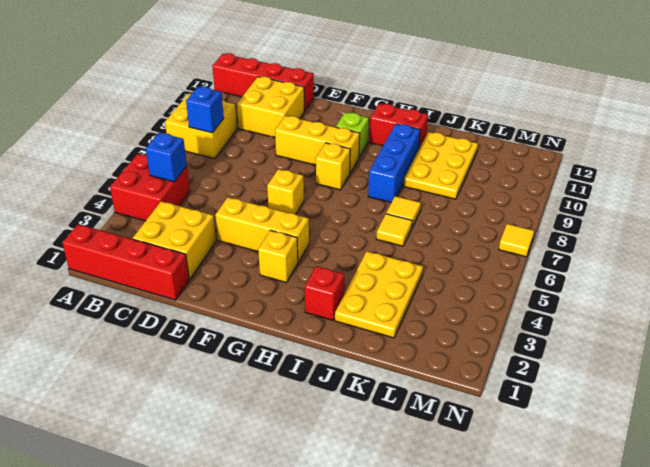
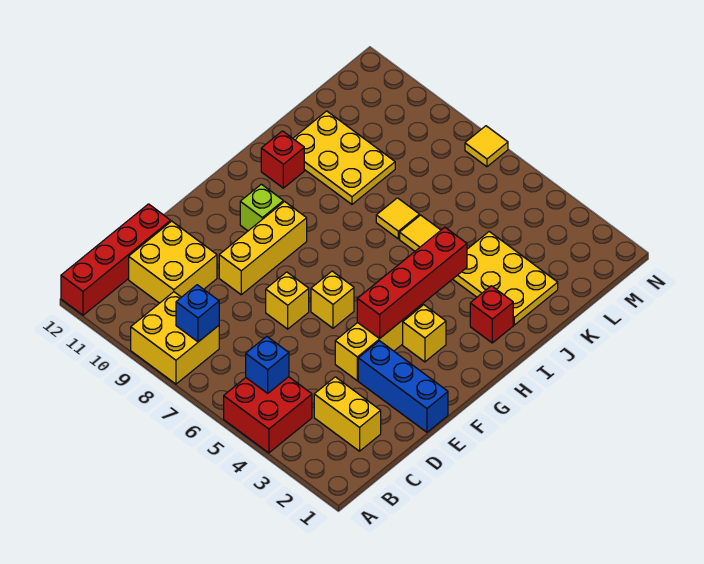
red 1x4 brick [63,224,189,300] -> red 1x4 brick moved to [357,227,467,338]
yellow 2x2 brick [133,201,216,279] -> yellow 1x2 brick [314,377,381,451]
yellow 1x1 brick [316,143,350,190] -> yellow 1x1 brick moved to [266,272,309,329]
red 1x2 brick [370,104,428,148] -> red 1x1 brick [261,131,304,188]
blue 1x3 brick [368,124,420,203] -> blue 1x3 brick moved to [358,341,448,432]

